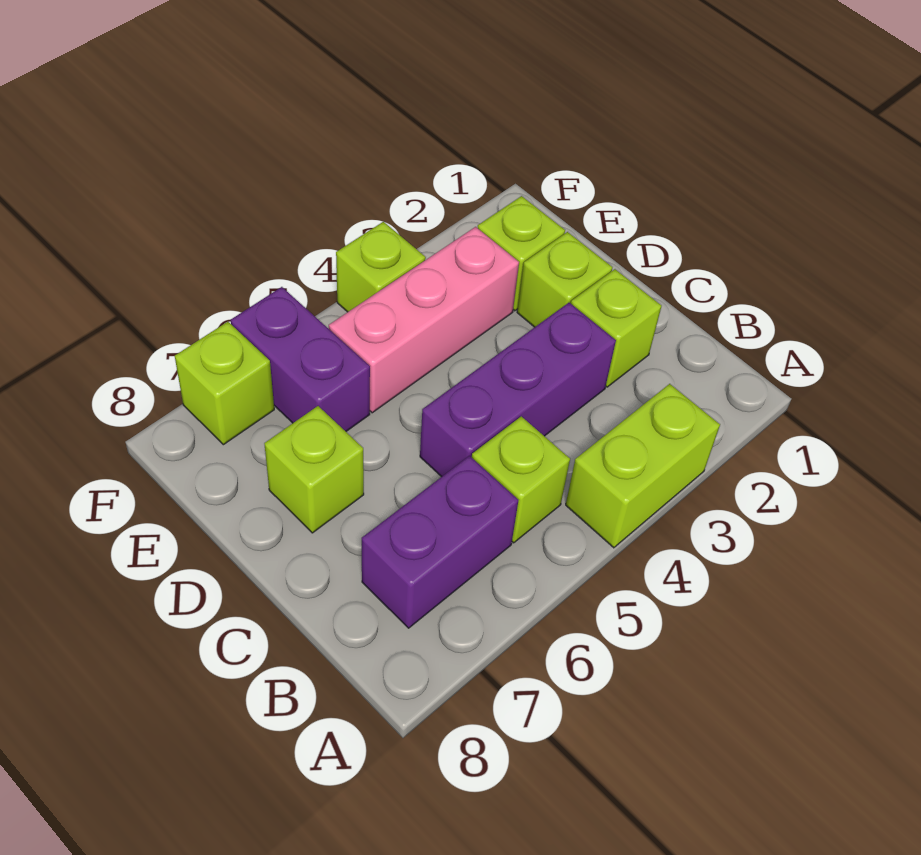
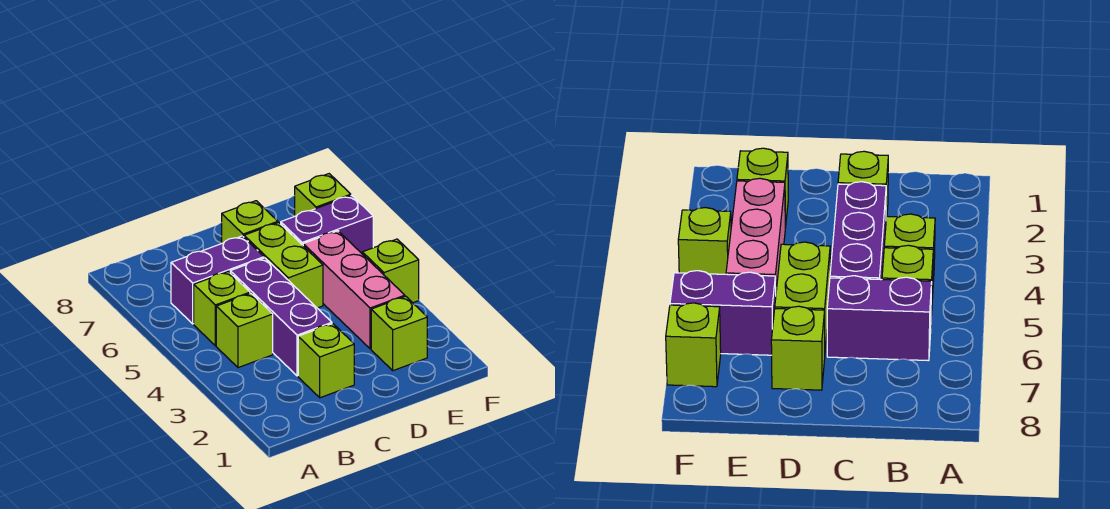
lime 1x2 brick [566,384,720,548] -> lime 1x2 brick moved to [244,223,323,308]
purple 1x2 brick [362,456,518,628] -> purple 1x2 brick turned to [171,236,264,324]
lime 1x1 brick [517,232,612,327] -> lime 1x1 brick moved to [216,293,273,368]

